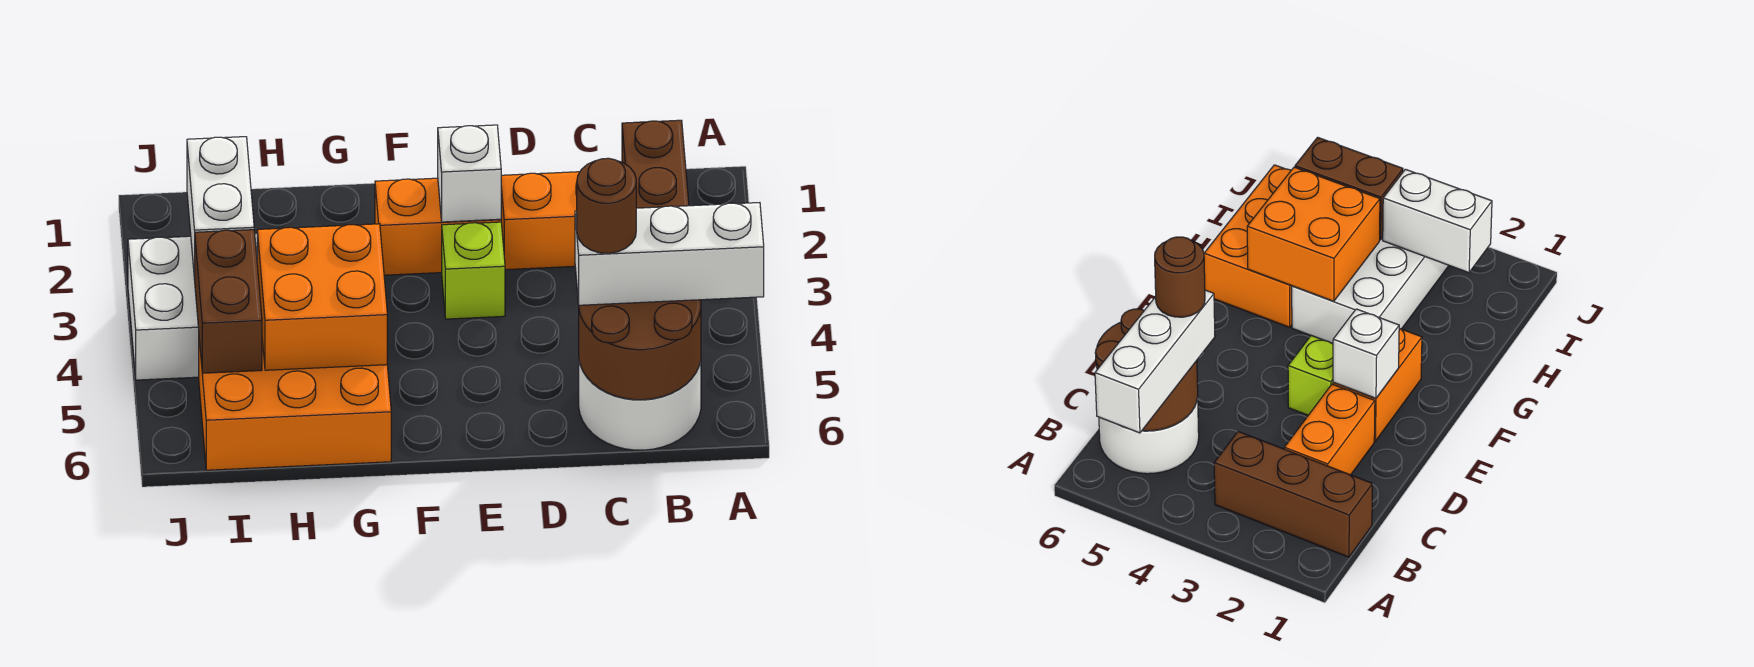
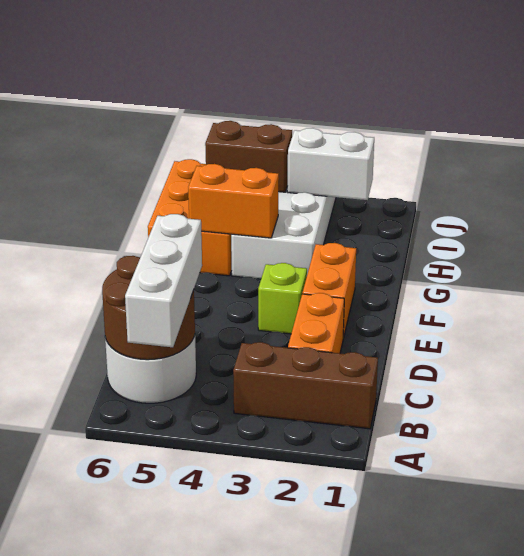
brown 1x1 round brick [577,158,636,253] -> none
white 1x1 brick [438,125,501,222] -> none
orange 2x2 brick [257,224,387,370] -> orange 1x2 brick [188,164,279,238]

